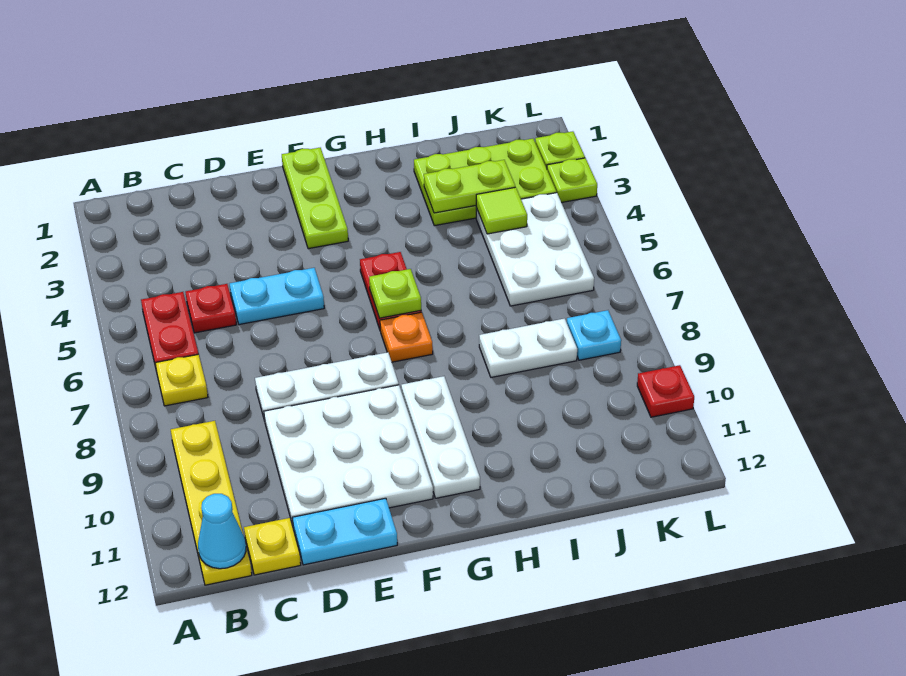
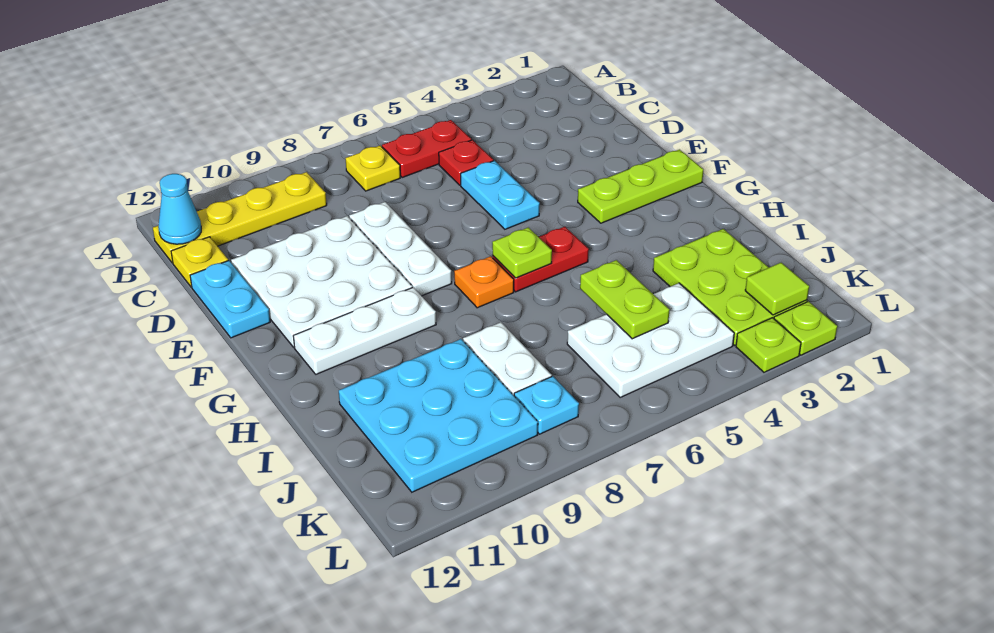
lime 1x2 plate [424,160,515,213] -> lime 1x2 plate moved to [580,260,670,339]
none -> cyan 3x3 plate [339,339,538,492]
lime 1x1 tile [476,187,527,234] -> lime 1x1 tile moved to [745,263,809,315]
red 1x1 plate [637,365,694,417] -> none

